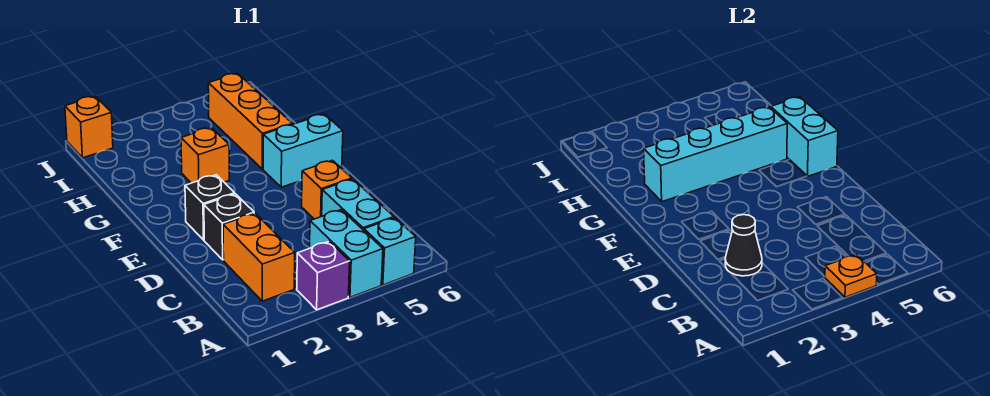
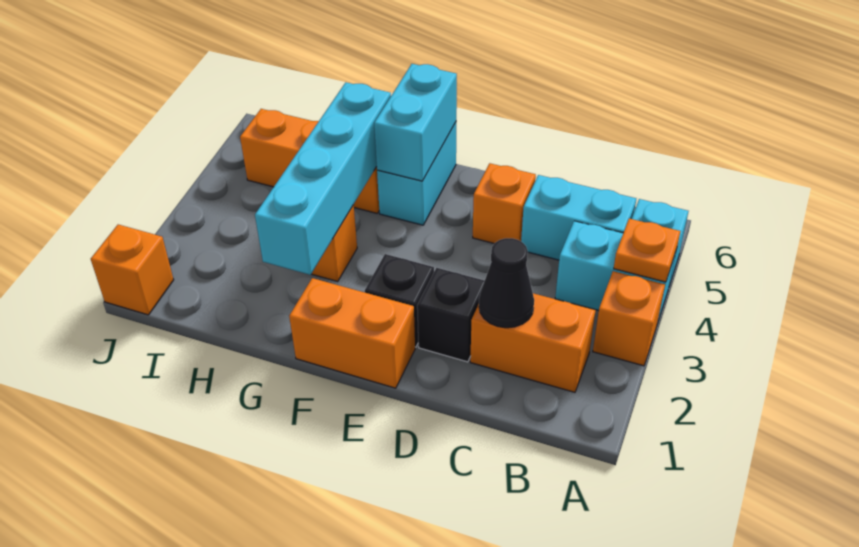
purple 1x1 brick [297,241,350,310] -> orange 1x1 brick [593,271,665,366]
none -> orange 1x2 brick [289,278,415,388]
cyan 1x2 brick [771,97,838,176] -> cyan 1x2 brick turned to [374,64,457,181]

